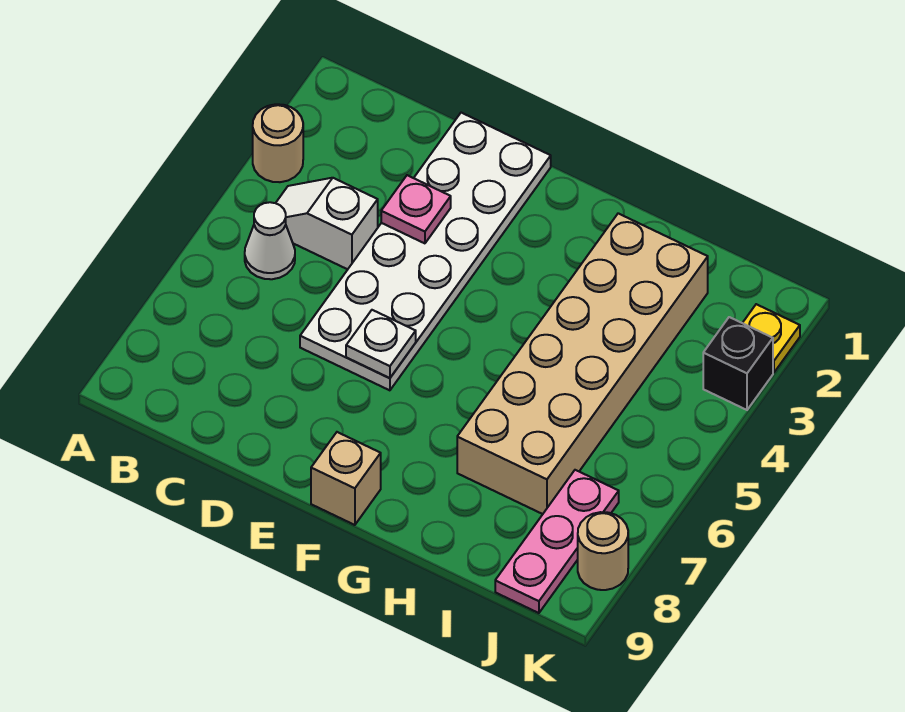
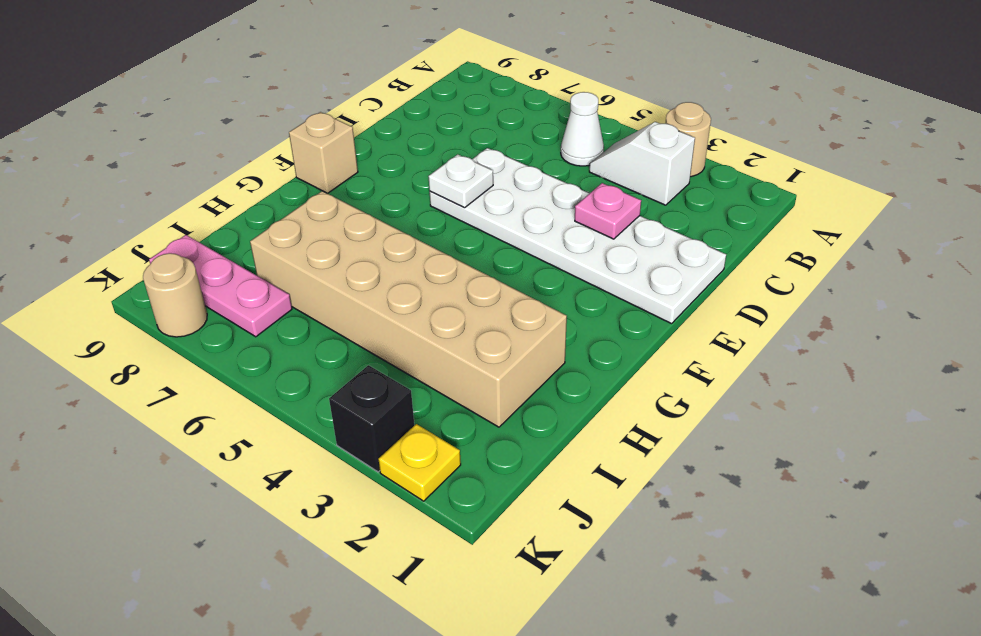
white 1x2 slope [276,178,378,269] -> white 1x2 slope turned to [589,122,695,205]

